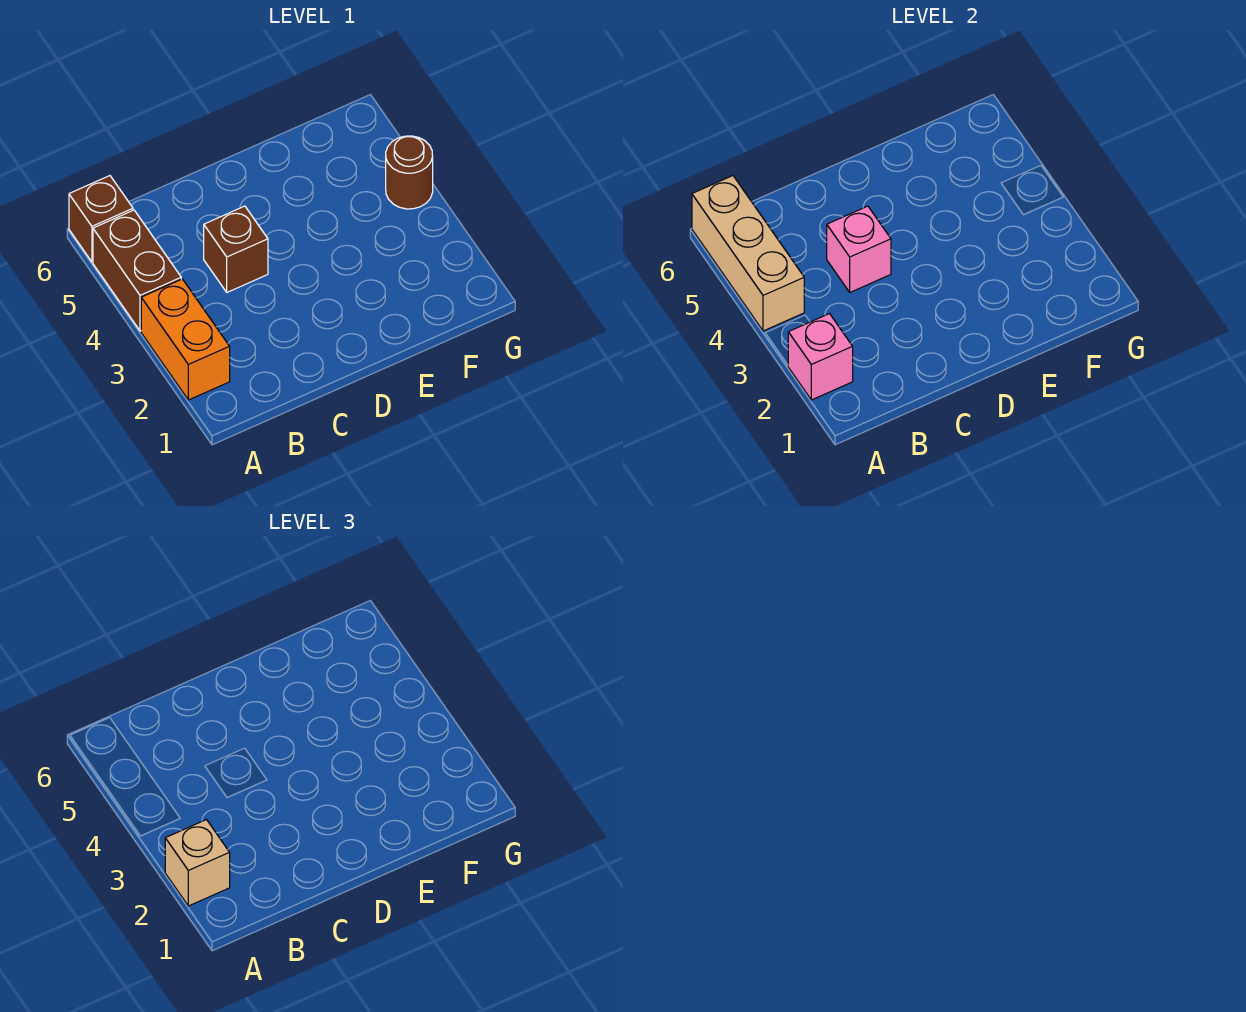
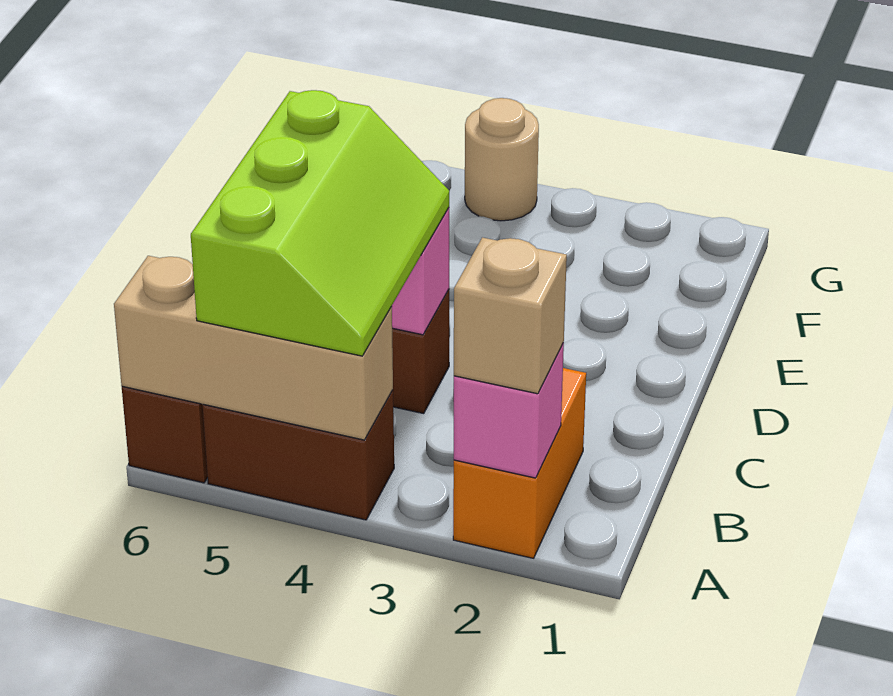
orange 1x2 brick [141,279,230,400] -> orange 1x2 brick turned to [453,368,586,558]
none -> lime 2x3 slope [191,90,449,356]
brown 1x1 round brick [386,136,433,209] -> tan 1x1 round brick [465,98,539,221]

